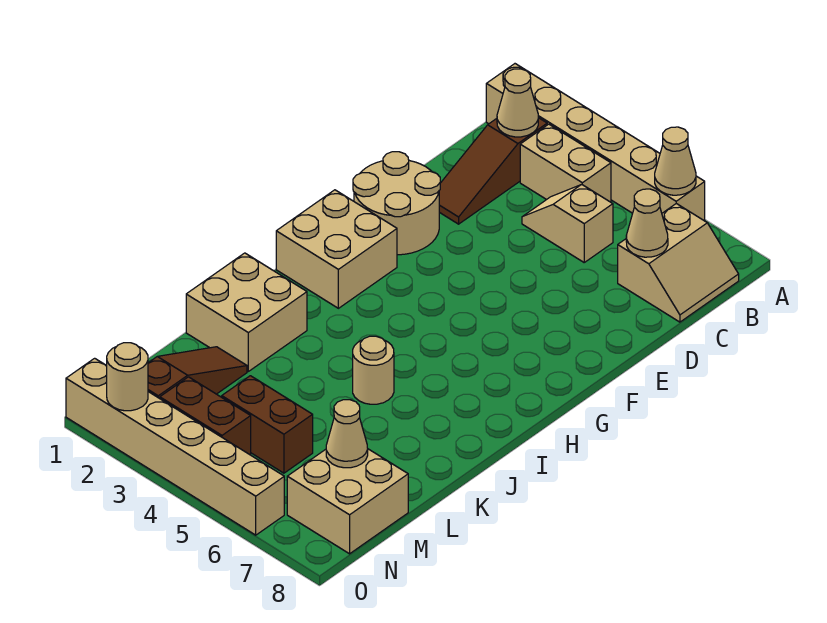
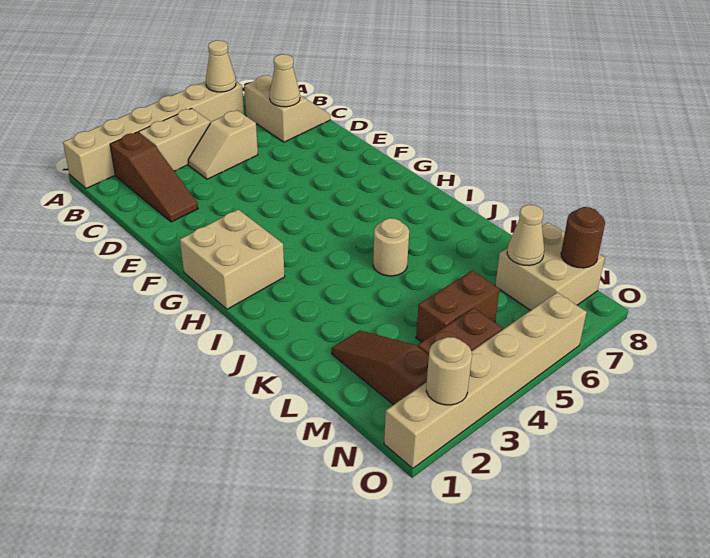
tan 1x1 cone [497,69,538,137] -> none
tan 2x2 round brick [353,152,440,255] -> none
tan 2x2 brick [186,253,307,371] -> none
none -> brown 1x1 round brick [561,207,605,268]

